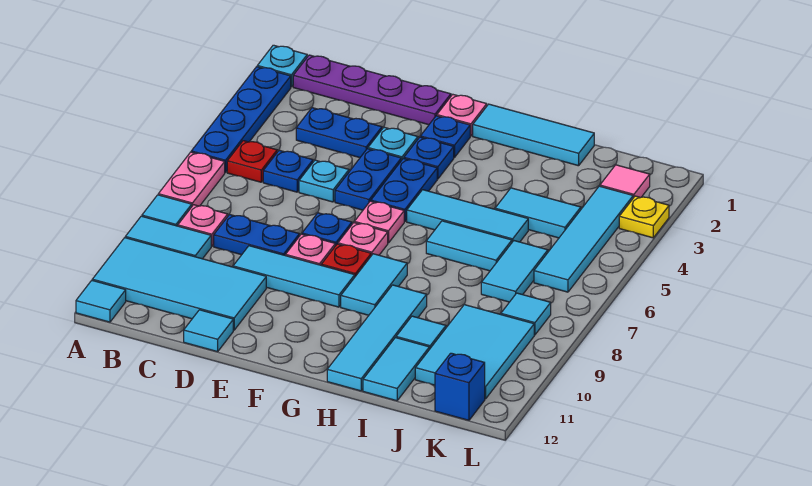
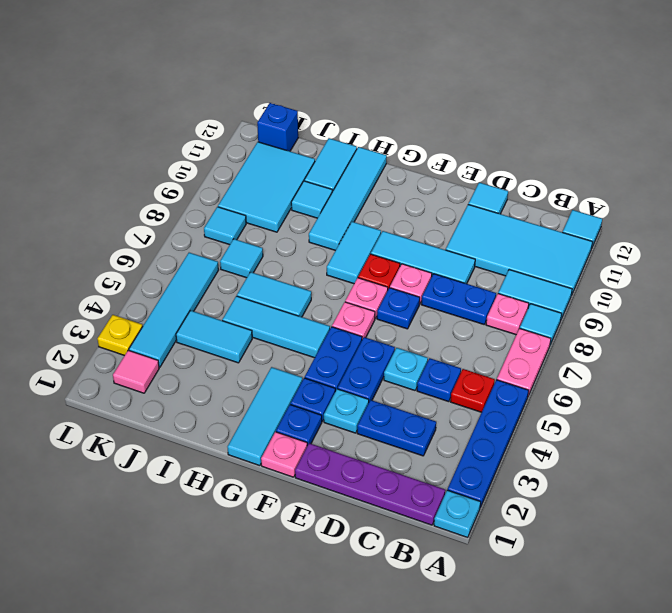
cyan 1x3 tile [473,104,594,166] -> cyan 1x3 tile turned to [228,367,302,466]
cyan 1x2 tile [481,241,548,302] -> cyan 1x1 tile [220,239,263,278]

